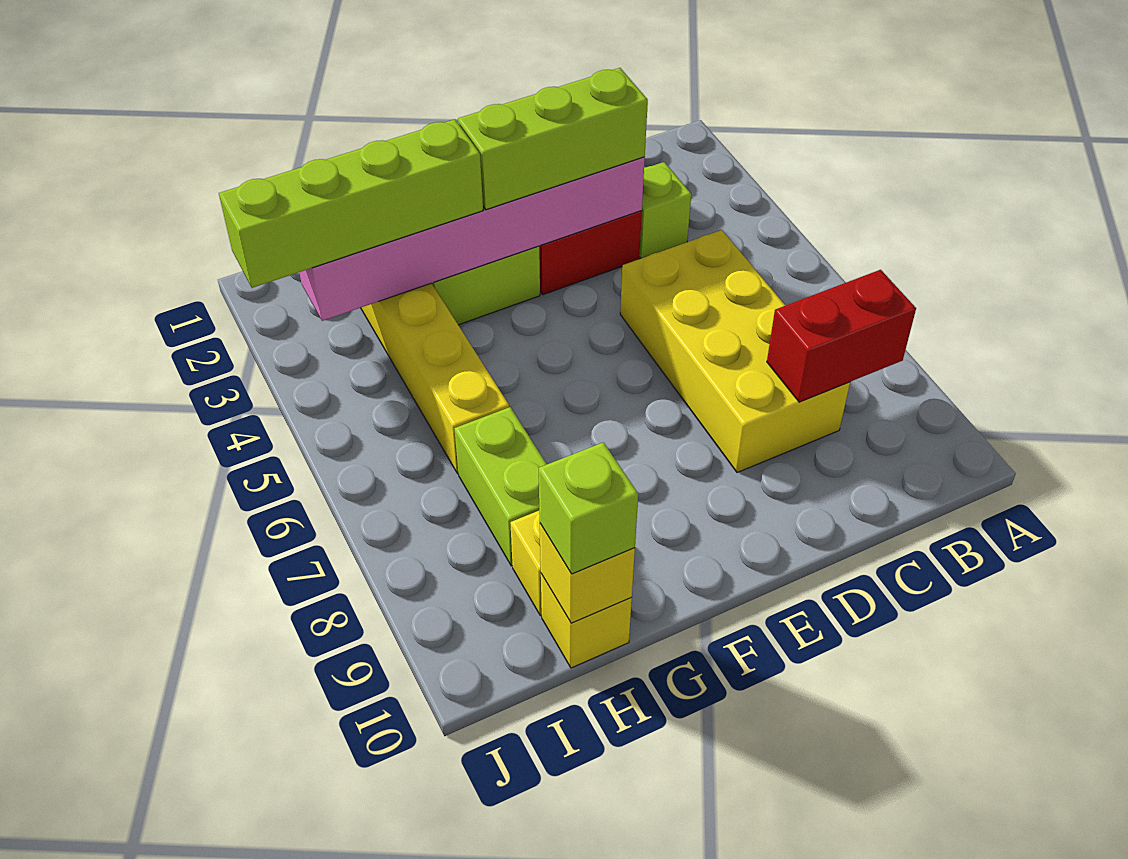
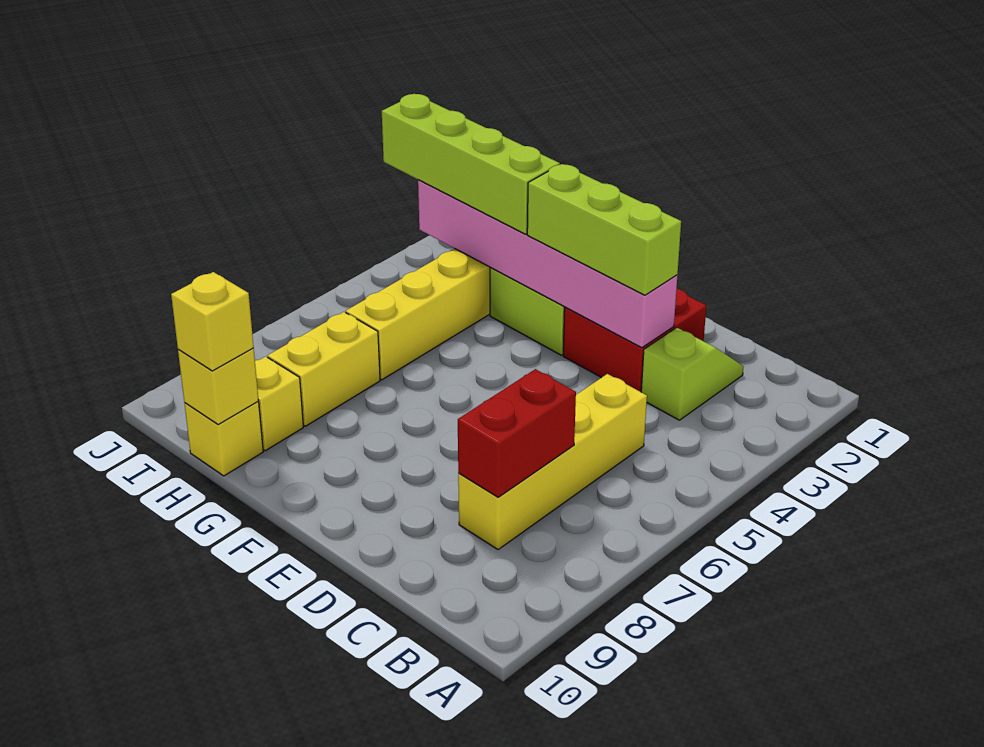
red 1x2 brick [767,270,916,402] -> red 1x2 brick turned to [458,369,576,497]
yellow 2x4 brick [620,230,850,473] -> yellow 1x4 brick [458,374,647,550]
lime 1x2 brick [454,407,547,566] -> yellow 1x2 brick [268,312,380,426]
lime 1x1 brick [539,442,638,574] -> yellow 1x1 brick [171,272,254,371]

